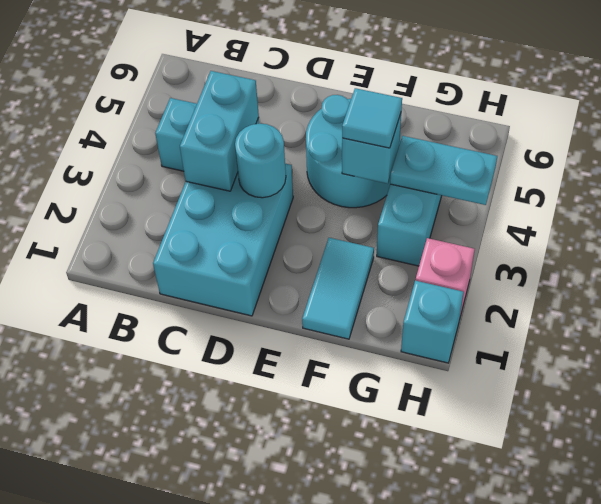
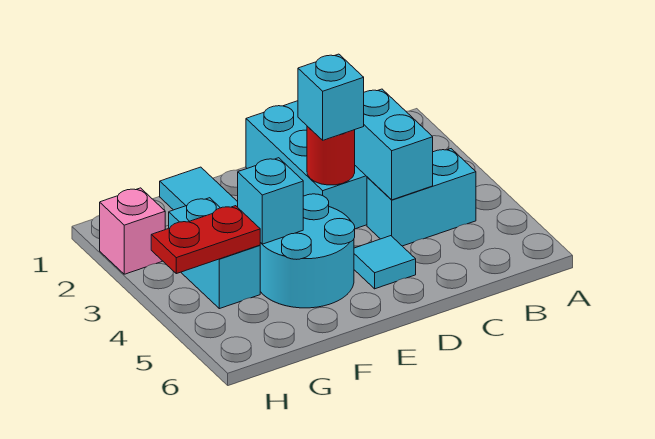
cyan 1x1 round brick [235,124,286,198] -> red 1x1 round brick [307,126,355,185]
cyan 1x1 tile [342,88,402,148] -> cyan 1x1 tile moved to [354,236,416,289]
cyan 1x2 plate [390,136,497,205] -> red 1x2 plate [151,206,260,274]
cyan 1x1 brick [401,280,464,363] -> cyan 1x1 brick moved to [298,54,364,140]

